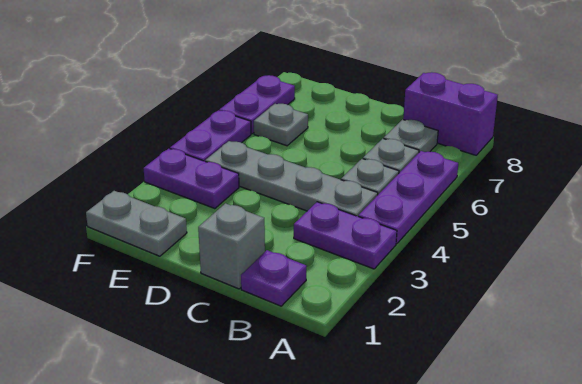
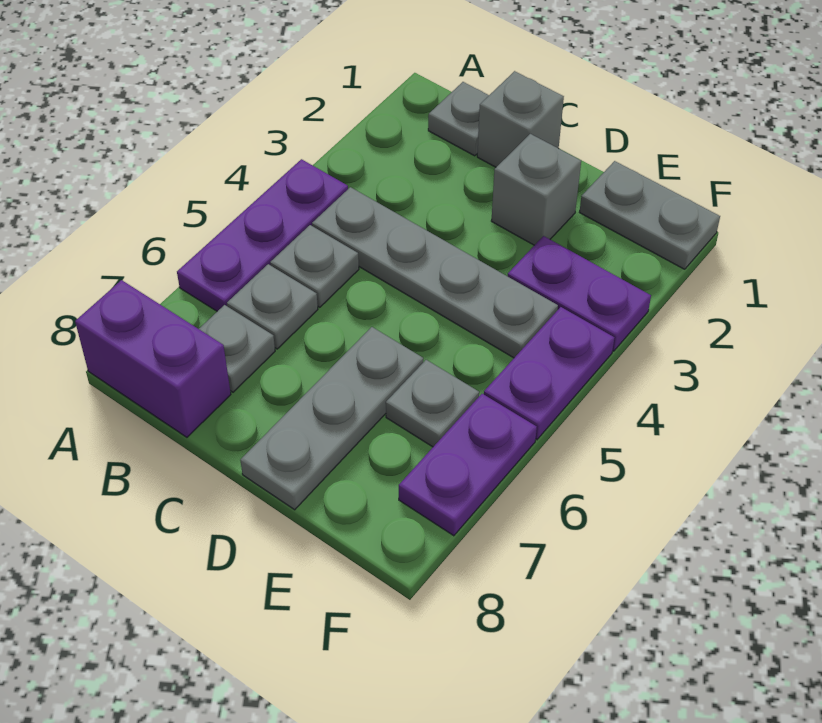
purple 1x2 plate [294,202,397,269] -> none
purple 1x1 plate [241,250,307,306] -> grey 1x1 plate [428,82,489,156]
none -> grey 1x1 brick [491,134,581,245]
none -> grey 1x3 plate [240,327,423,510]

